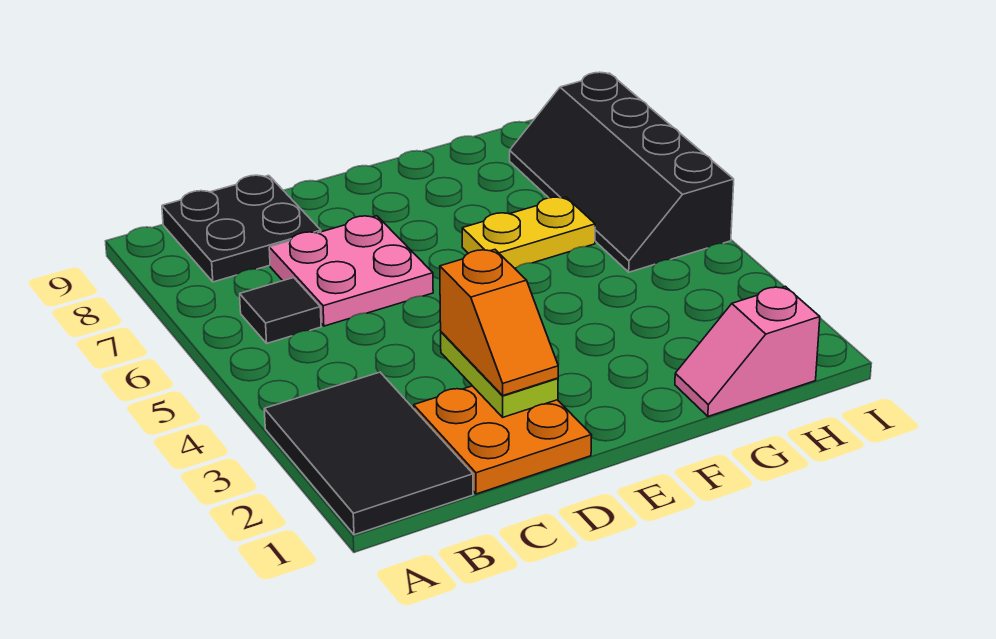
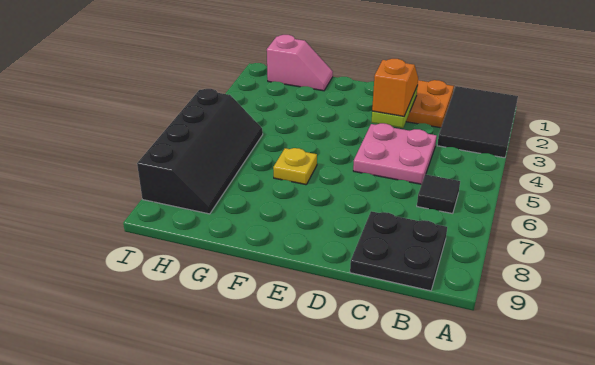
pink 2x2 plate [269,216,433,326] -> pink 2x2 plate moved to [353,123,437,184]
yellow 1x2 plate [462,197,595,268] -> yellow 1x1 plate [273,148,317,185]

